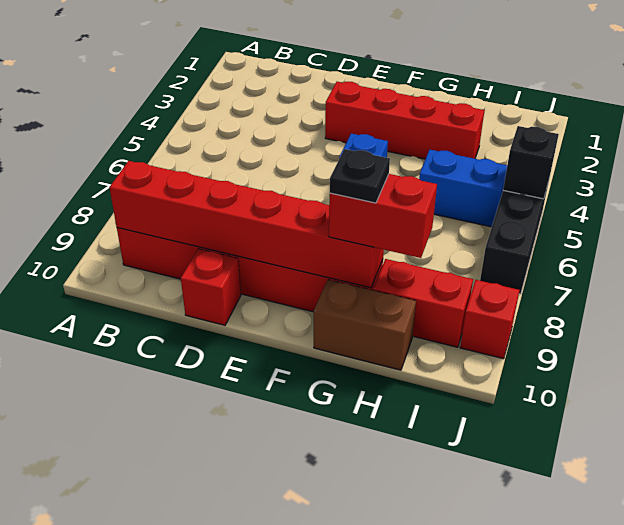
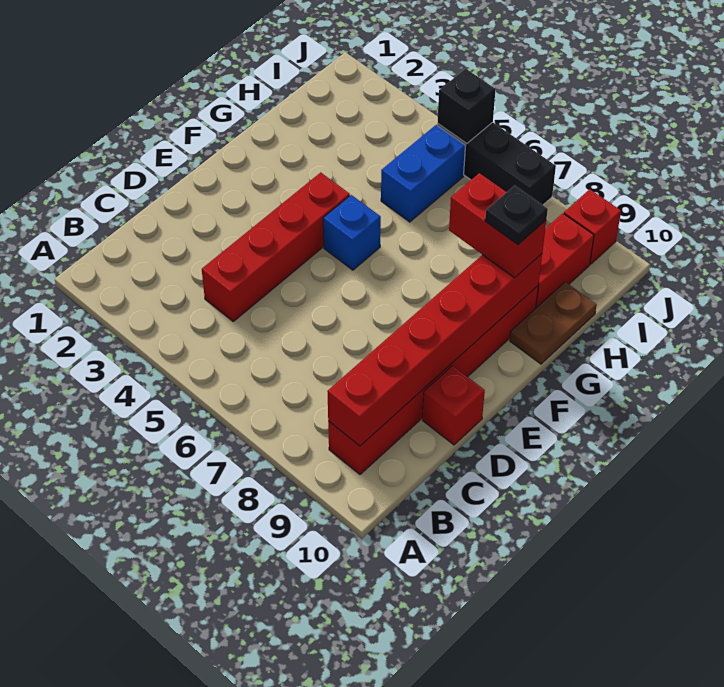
red 1x4 brick [325,82,485,159] -> red 1x4 brick moved to [202,172,350,321]
red 1x2 brick [329,174,437,258] -> red 1x2 brick turned to [449,173,546,278]
brown 1x2 brick [314,280,416,370] -> brown 1x2 plate [510,282,597,364]

